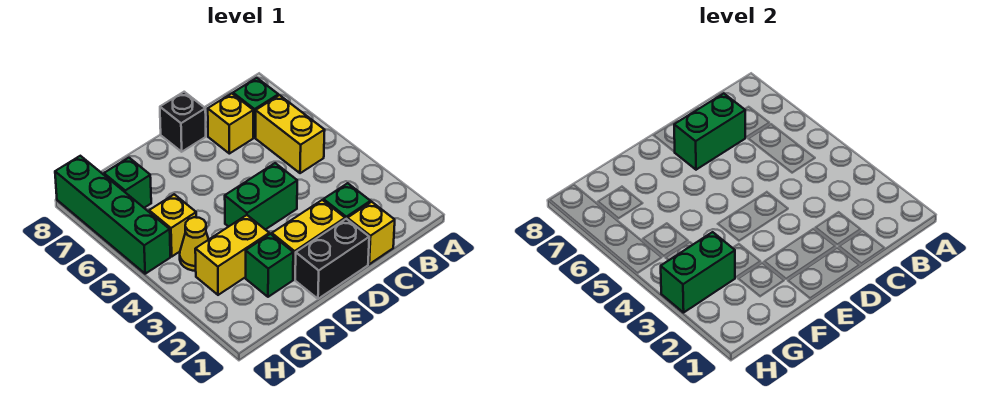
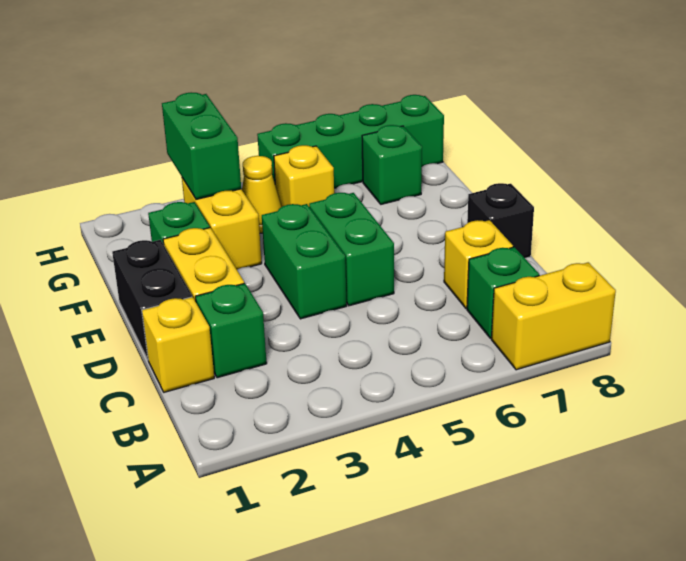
yellow 1x2 brick [256,95,325,173] -> yellow 1x2 brick moved to [491,262,616,370]
green 1x2 brick [674,94,745,170] -> green 1x2 brick moved to [309,193,394,306]

